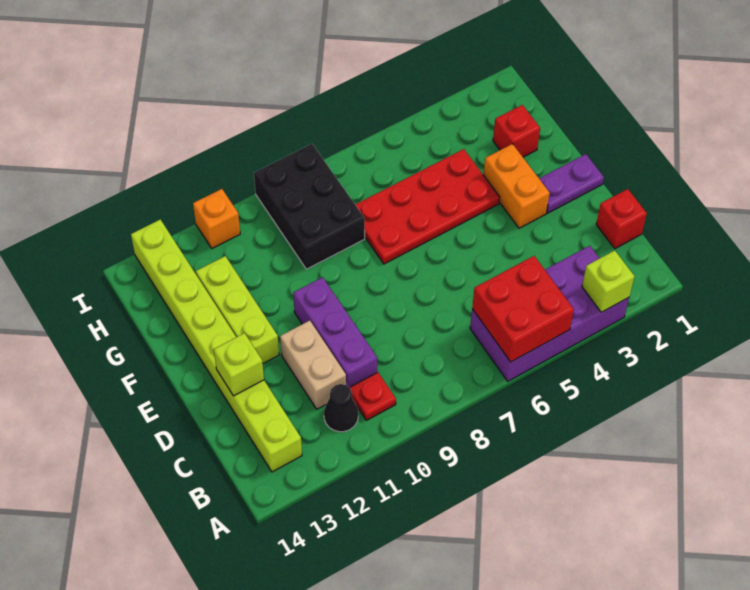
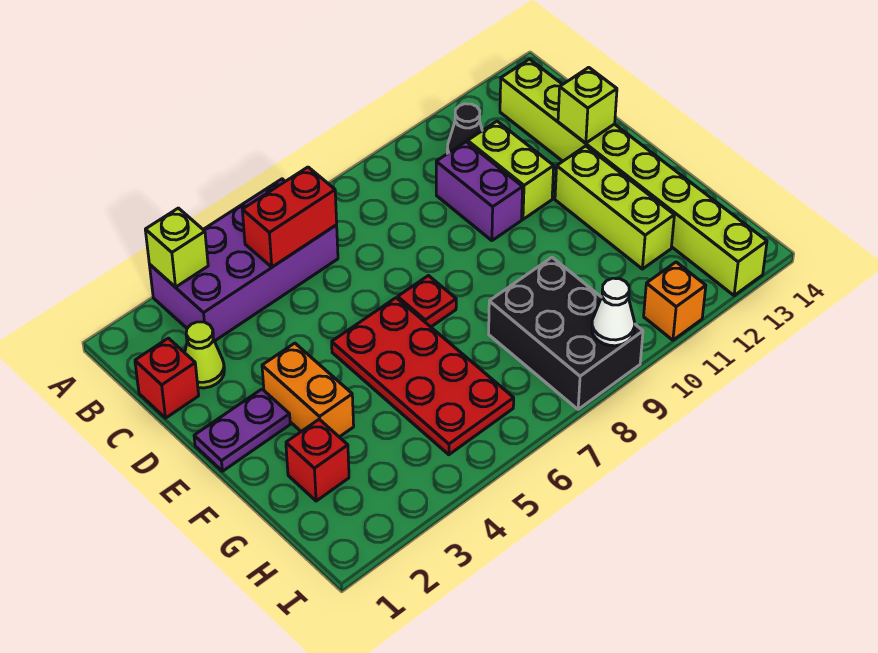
red 2x2 brick [472,256,574,362] -> red 1x2 brick [242,167,337,267]
red 1x1 plate [349,372,396,420] -> red 1x1 plate moved to [398,276,456,327]
none -> lime 1x1 cone [185,322,224,388]
purple 1x3 brick [293,277,377,387] -> purple 1x2 brick [436,142,523,241]
tan 1x2 brick [280,320,346,409] -> lime 1x2 brick [468,121,554,219]
red 2x4 plate [355,149,500,264] -> red 2x4 plate turned to [332,298,514,455]
none -> white 1x1 cone [592,278,634,346]

